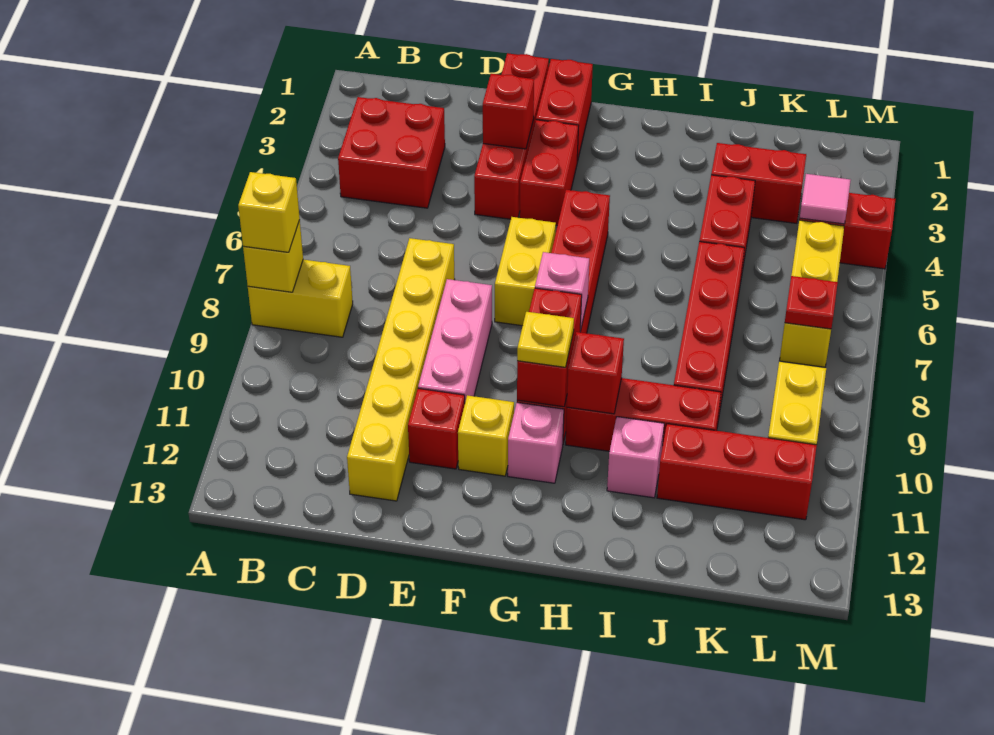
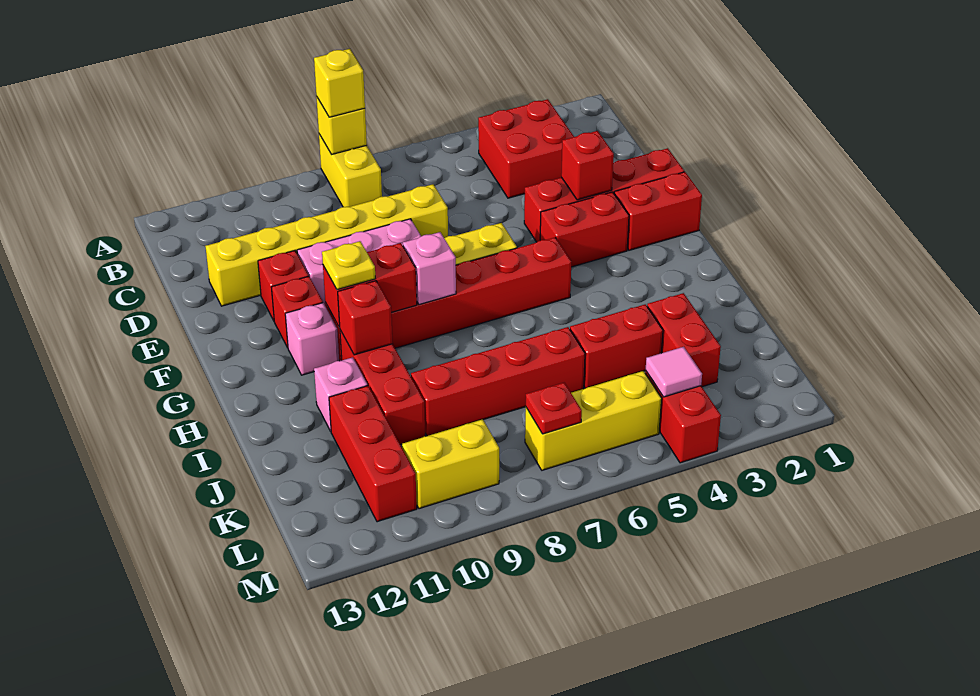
yellow 1x1 brick [458,395,514,476] -> red 1x1 brick [271,276,323,348]

